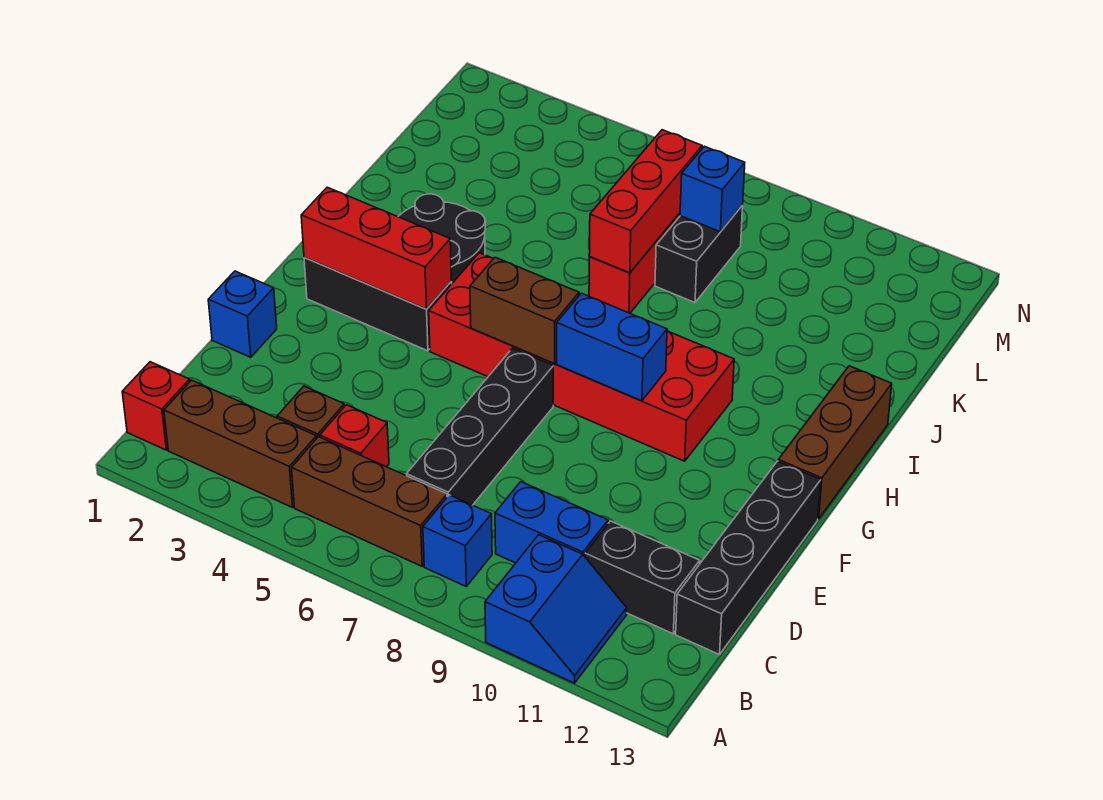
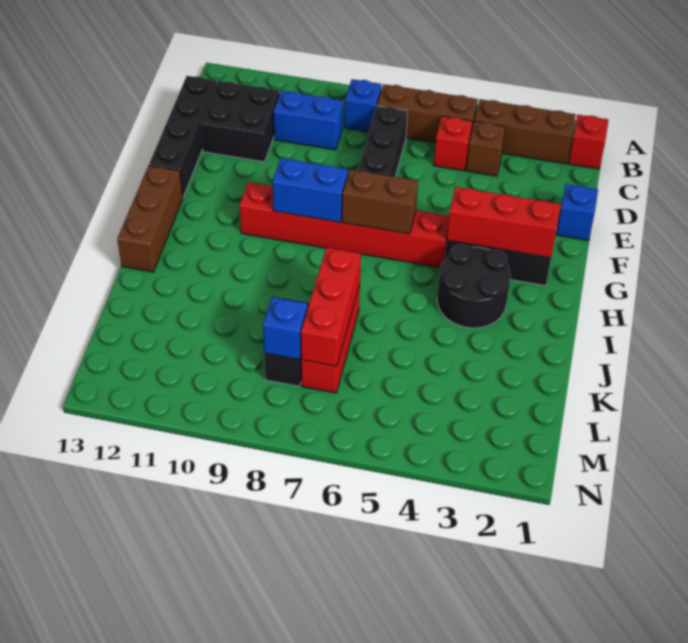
blue 2x2 slope [485,535,627,683] -> none
black 1x2 brick [585,521,700,634] -> black 2x2 brick [201,81,280,162]
red 2x6 brick [429,253,734,461] -> red 1x6 brick [240,182,449,268]

